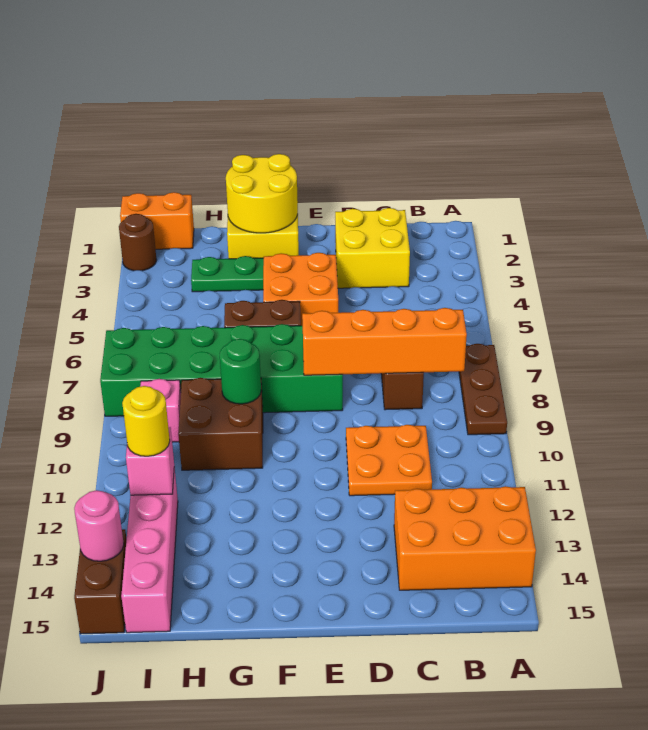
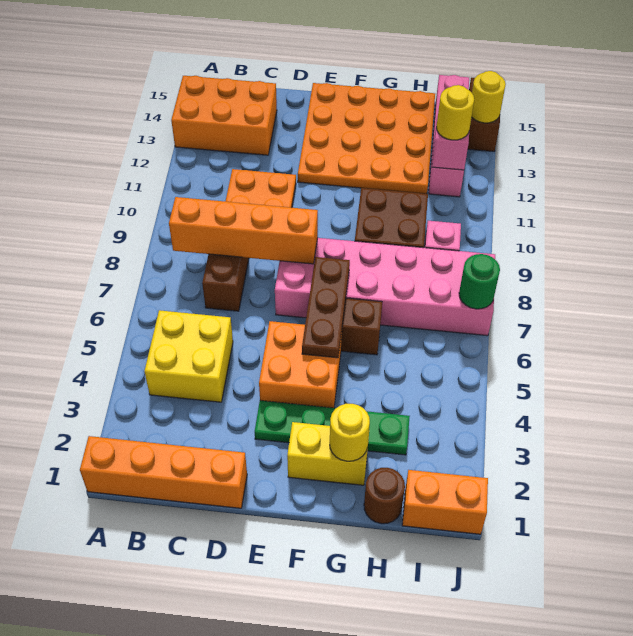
none -> orange 1x4 brick [80,436,247,508]
brown 1x3 plate [459,344,507,435] -> brown 1x3 plate moved to [302,257,350,358]
yellow 2x2 brick [335,208,410,288] -> yellow 2x2 brick moved to [145,310,233,402]
green 2x6 brick [100,324,343,416] -> pink 2x6 brick [275,238,495,336]
none -> orange 4x4 plate [298,83,435,194]
yellow 2x2 round brick [226,154,298,233] -> yellow 1x1 round brick [330,404,370,461]
green 1x1 round brick [220,339,261,404] -> green 1x1 round brick moved to [459,254,500,309]
brown 1x1 round brick [119,214,157,271] -> brown 1x1 round brick moved to [364,468,405,524]
pink 1x1 round brick [74,490,124,561] -> yellow 1x1 round brick [472,71,506,123]

